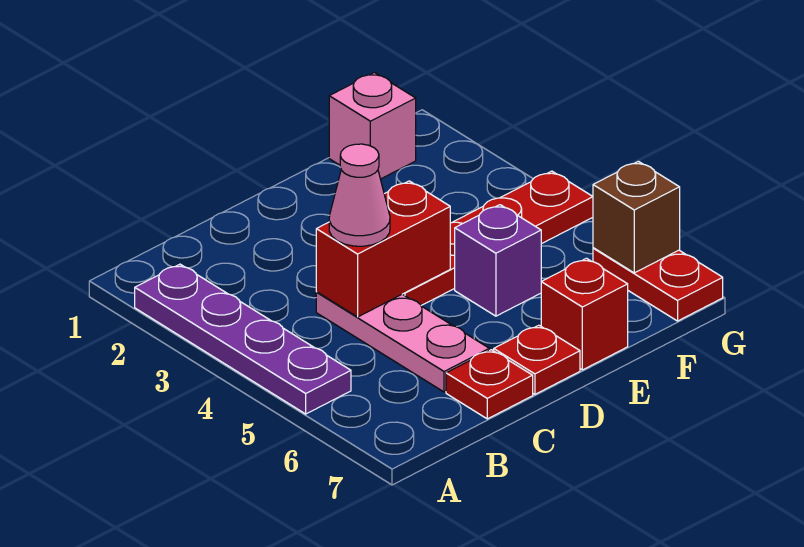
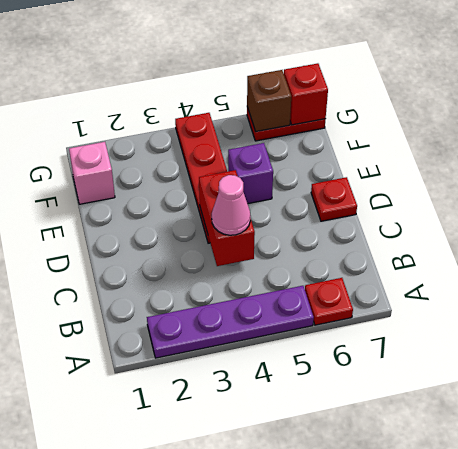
pink 1x3 plate [316,292,489,392] -> none
red 1x1 plate [446,350,533,419] -> red 1x1 plate moved to [305,278,353,325]
red 1x1 brick [541,258,628,370] -> red 1x1 brick moved to [284,63,328,125]

